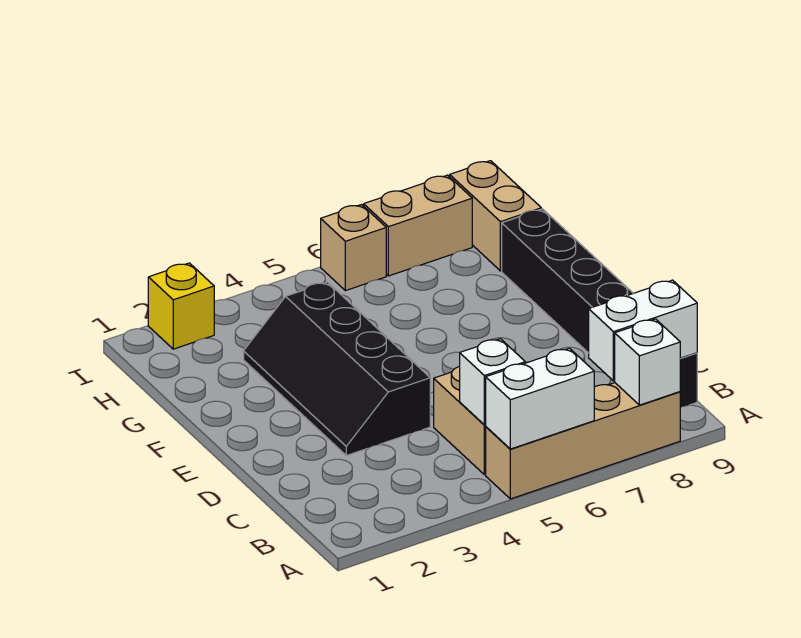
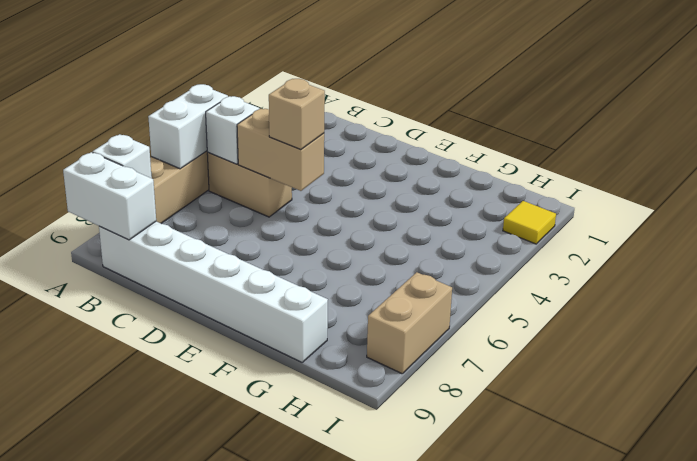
white 1x2 brick [589,280,697,381] -> white 1x2 brick turned to [63,152,156,240]
black 1x6 brick [502,209,697,408] -> white 1x6 brick [99,221,328,362]
black 2x4 slope [244,282,430,456] -> none
tan 1x2 brick [450,161,541,271] -> tan 1x2 brick moved to [237,109,324,191]
yellow 1x1 brick [148,263,214,349] -> yellow 1x1 tile [503,201,556,244]
tan 1x1 brick [321,205,386,291] -> tan 1x1 brick moved to [269,79,325,149]

